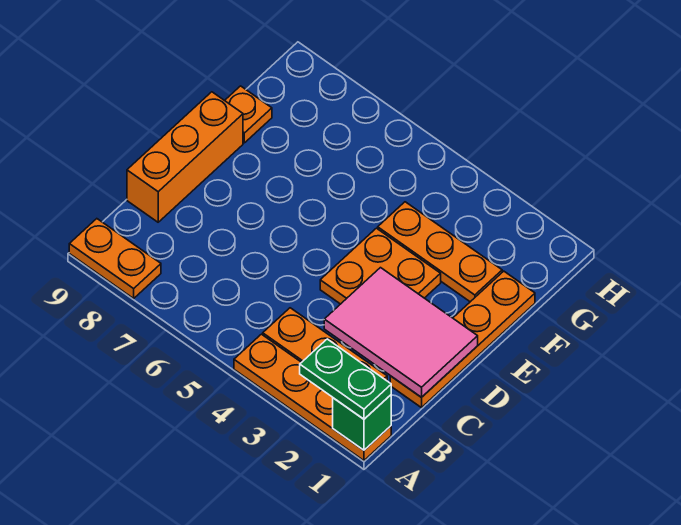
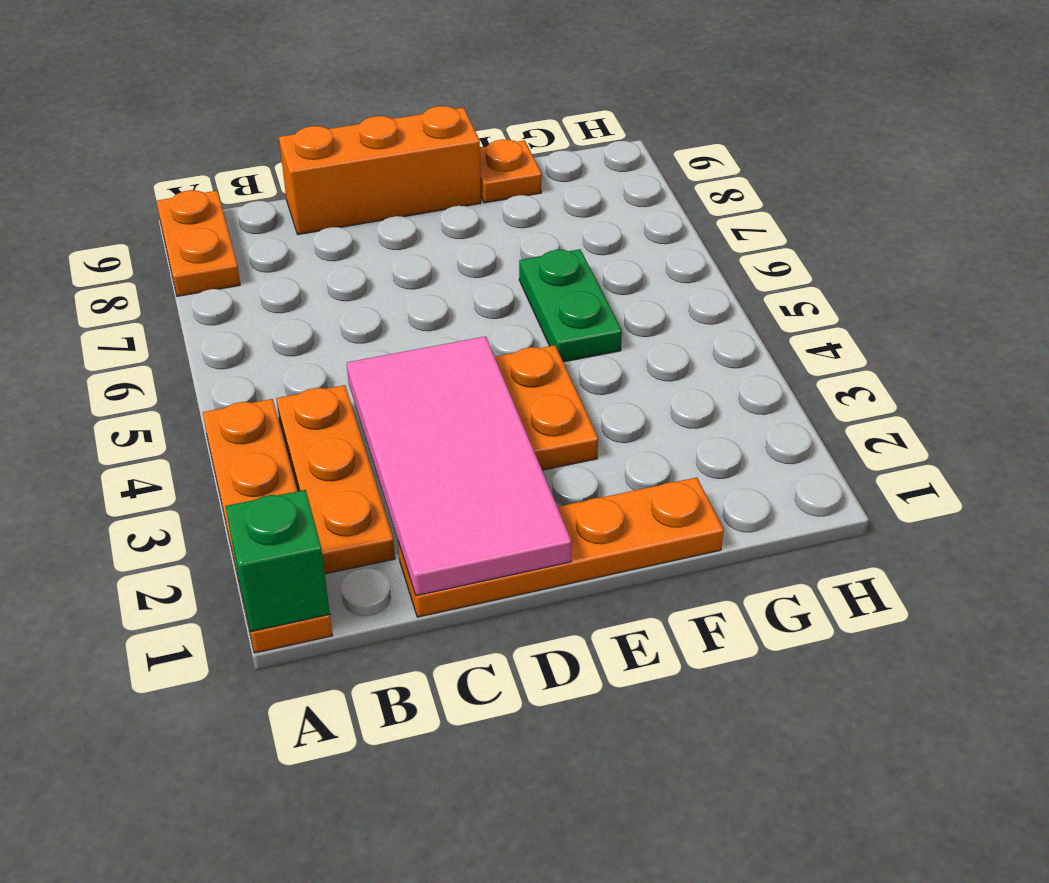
green 1x2 plate [300,339,391,419] -> green 1x2 plate moved to [519,249,622,362]
pink 2x3 tile [324,268,478,397] -> pink 2x4 tile [347,336,572,596]
orange 1x3 plate [378,202,502,302] -> none

